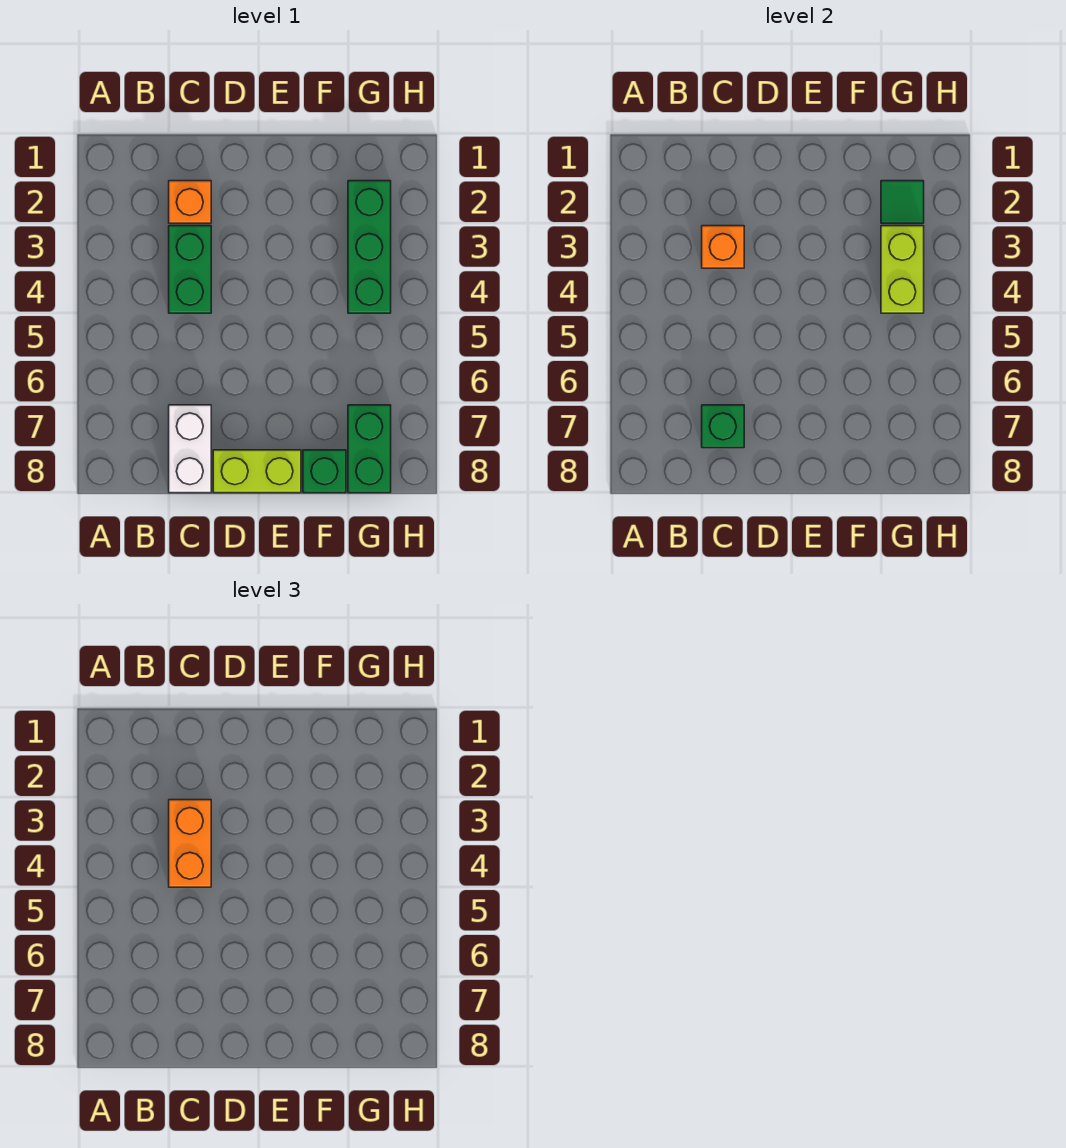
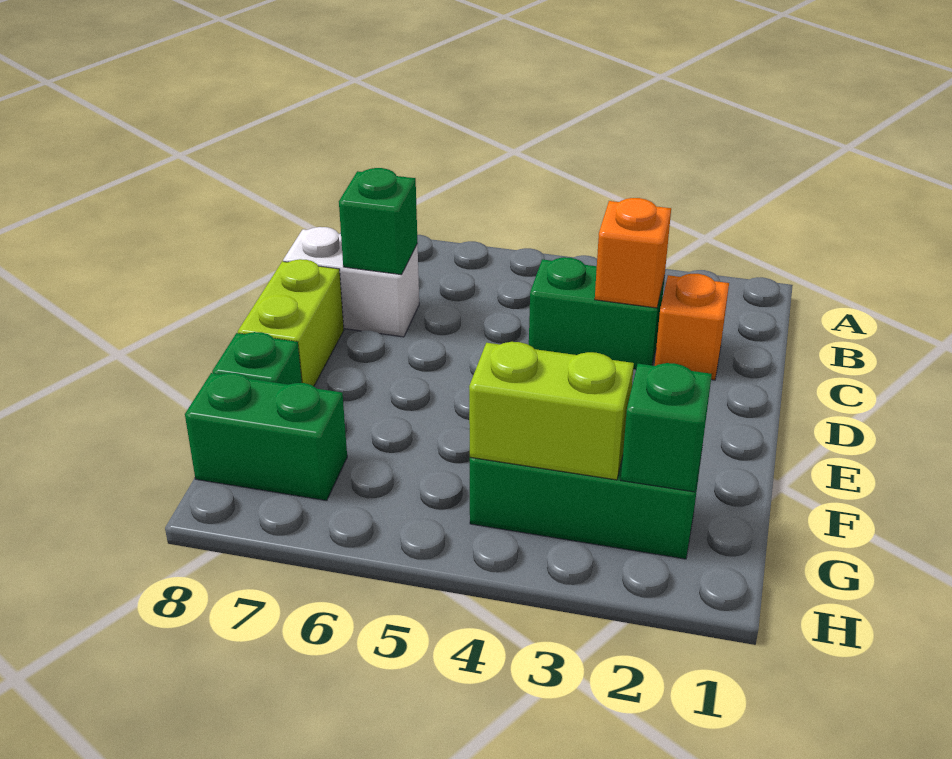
orange 1x2 brick [169,800,211,887] -> none
green 1x1 tile [881,181,924,223] -> green 1x1 brick [621,363,712,492]

